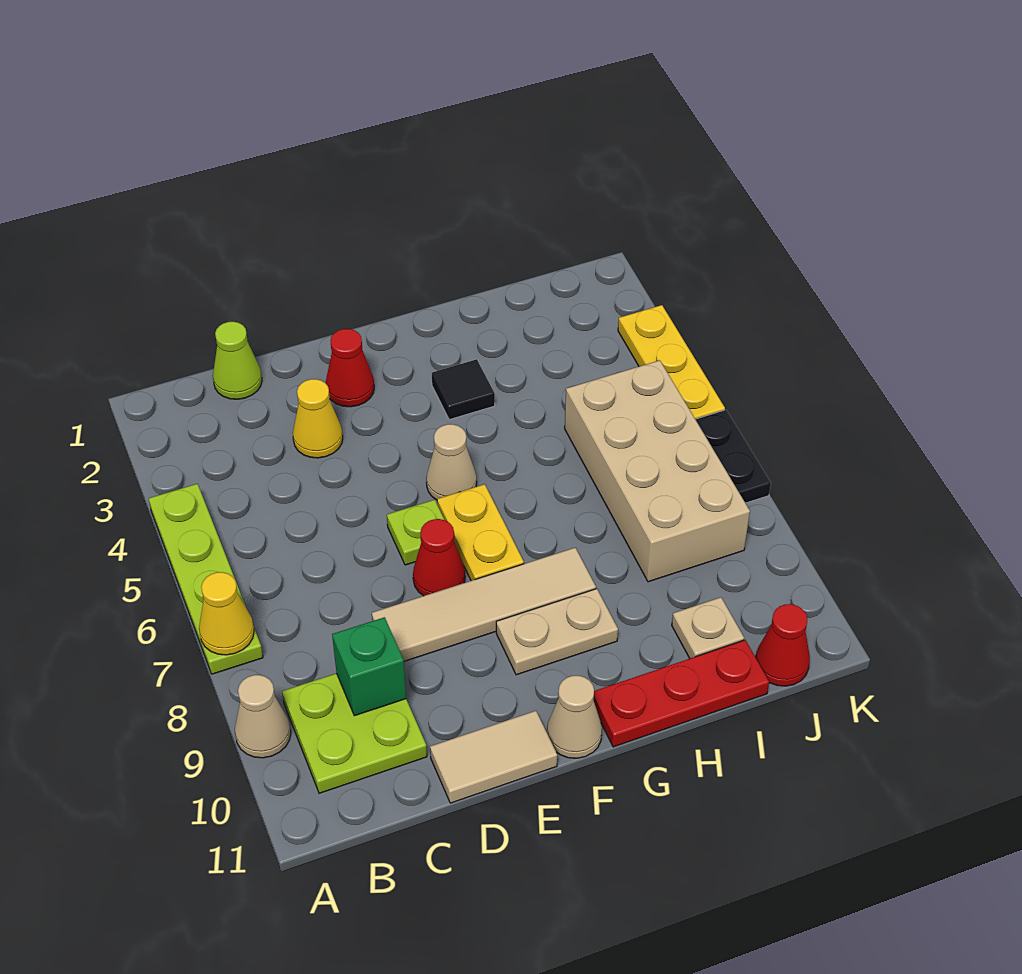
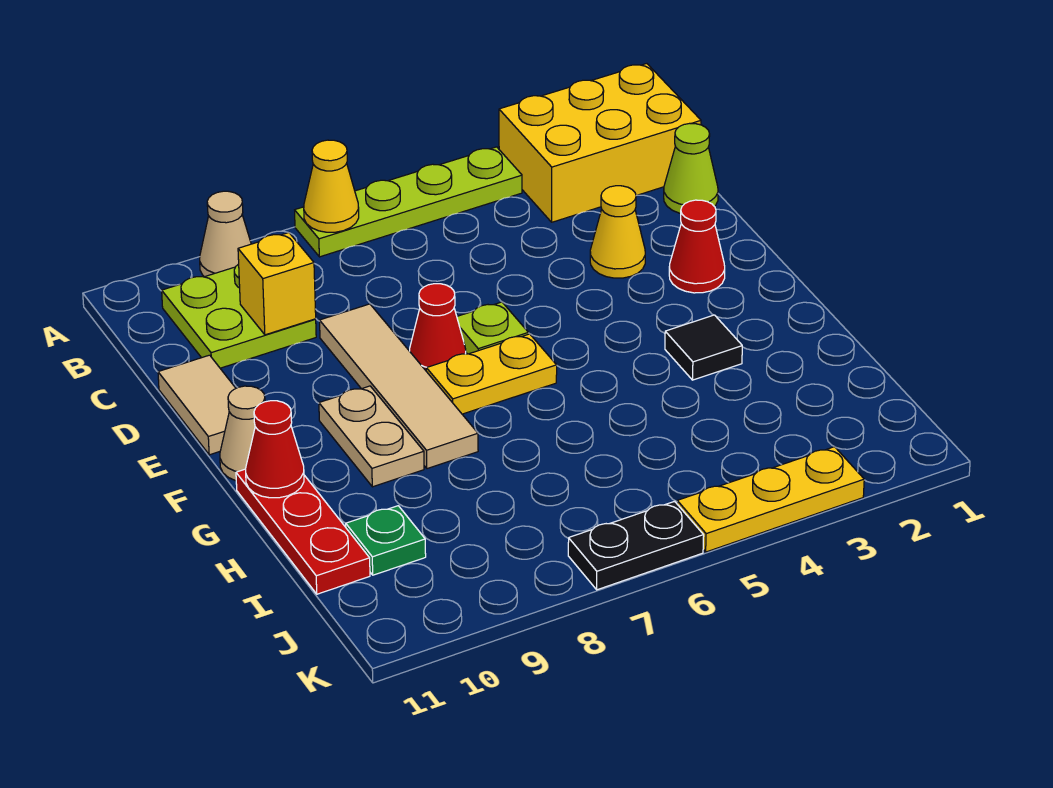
none -> yellow 2x3 brick [499,64,701,222]
green 1x1 brick [332,617,406,716] -> yellow 1x1 brick [238,233,316,335]
tan 1x1 cone [426,424,477,500] -> none
tan 2x4 brick [565,360,750,582] -> none
tan 1x1 plate [672,597,744,658] -> green 1x1 plate [346,506,426,575]
red 1x1 cone [756,604,810,686] -> red 1x1 cone moved to [246,401,304,498]

